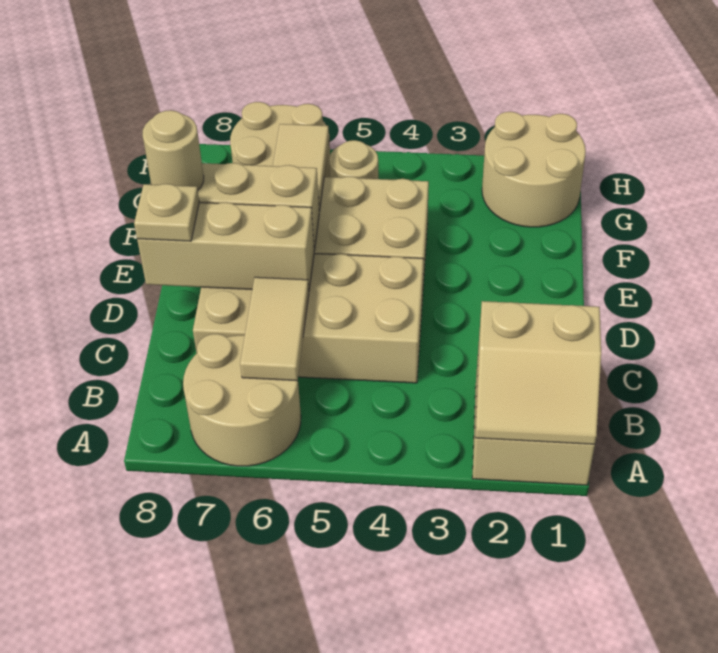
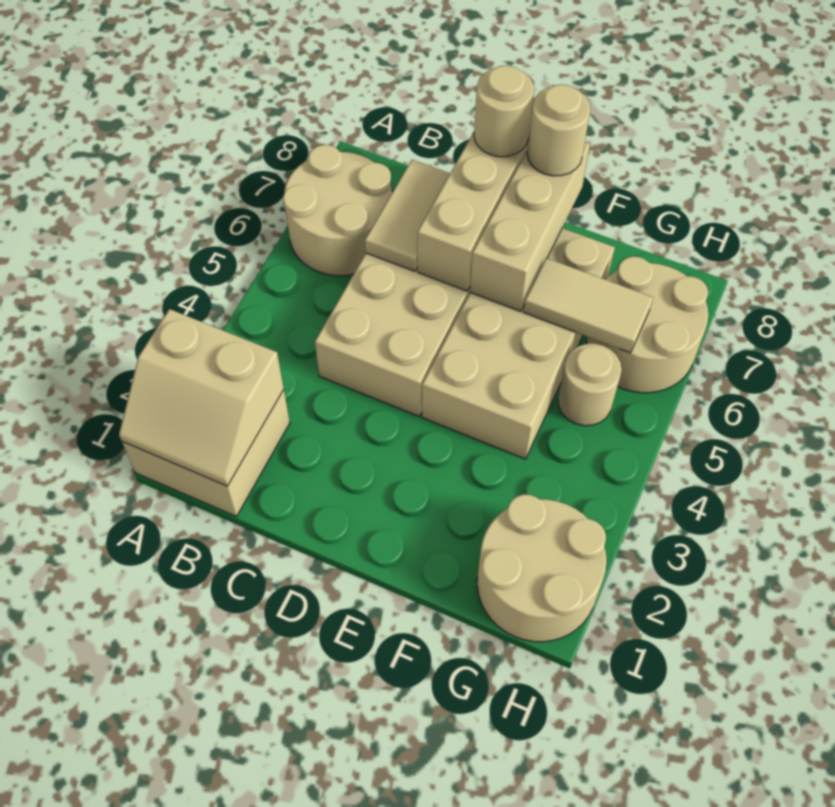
tan 2x2 slope [475,301,601,444] -> tan 2x2 slope turned to [119,309,284,486]
tan 1x2 tile [240,277,309,381] -> tan 1x2 tile turned to [365,160,450,271]
tan 1x1 plate [134,184,199,241] -> tan 1x1 round brick [474,66,534,157]

